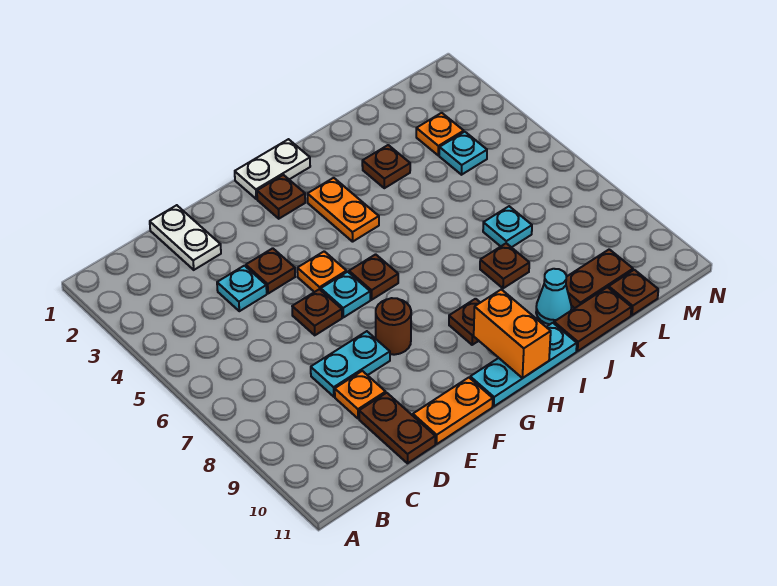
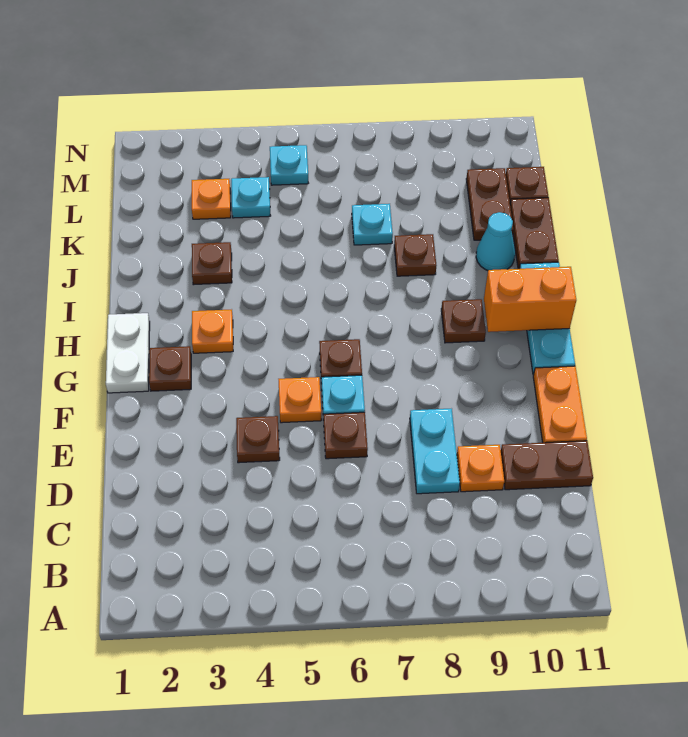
white 1x2 plate [150,205,221,270] -> none
cyan 1x1 plate [217,266,267,311] -> cyan 1x1 plate moved to [270,145,308,185]
brown 1x1 round brick [376,298,411,355] -> none
orange 1x2 plate [307,178,379,242] -> orange 1x1 plate [192,309,233,353]

